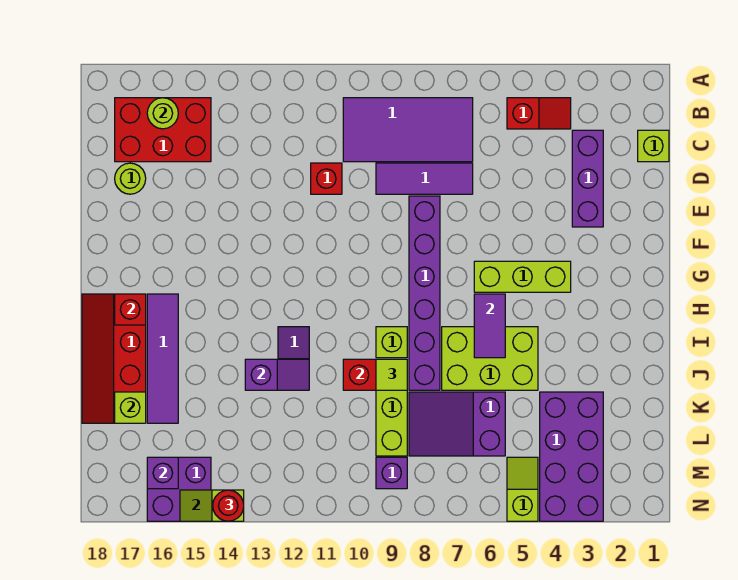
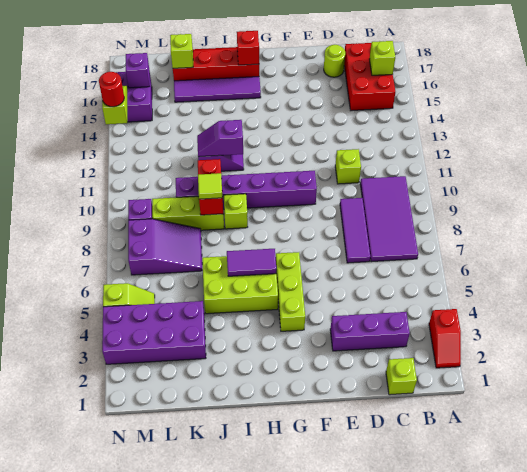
red 1x2 slope [507,98,571,129] -> red 1x2 slope moved to [429,309,461,368]
lime 1x1 round brick [147,98,178,129] -> lime 1x1 brick [369,41,395,75]
red 1x1 brick [311,163,342,194] -> lime 1x1 brick [335,149,361,184]
purple 1x6 brick [409,196,440,390] -> purple 1x6 brick moved to [176,171,317,209]
lime 2x3 brick [442,327,538,390] -> lime 2x3 brick turned to [202,256,278,314]
purple 1x2 slope [245,359,309,390] -> purple 1x2 slope turned to [197,120,243,157]
purple 2x3 slope [409,392,505,456] -> purple 2x3 slope turned to [128,219,202,275]

